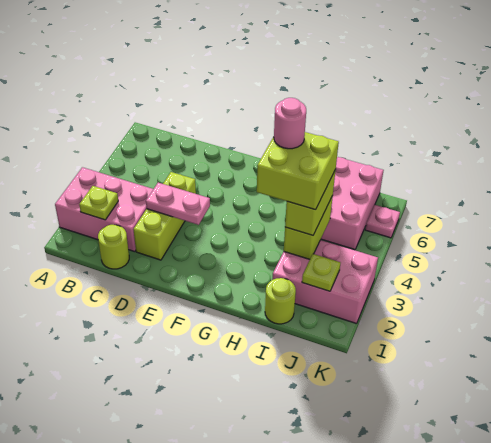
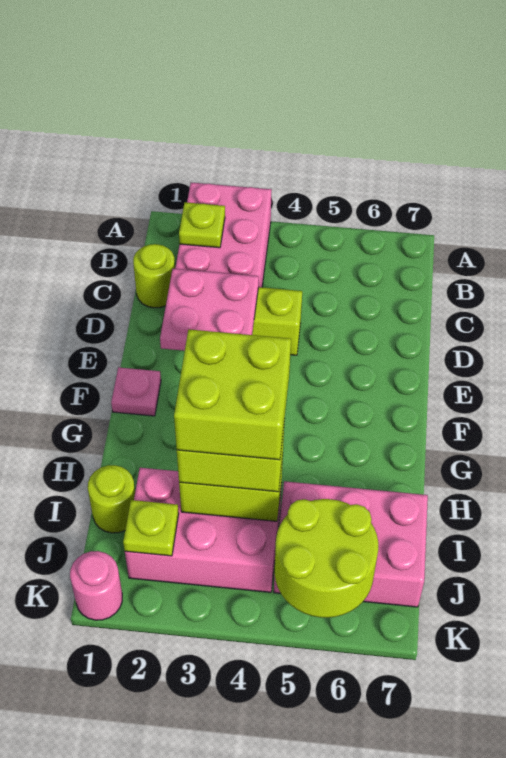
pink 1x2 plate [146,183,210,225] -> pink 2x2 plate [160,269,259,351]
pink 1x1 round brick [274,98,306,149] -> pink 1x1 round brick moved to [70,551,122,620]
pink 2x3 brick [272,240,378,324] -> pink 2x3 brick turned to [125,468,282,592]
none -> lime 2x2 round brick [275,499,378,618]
pink 1x1 plate [365,205,400,238] -> pink 1x1 plate moved to [111,367,161,416]

